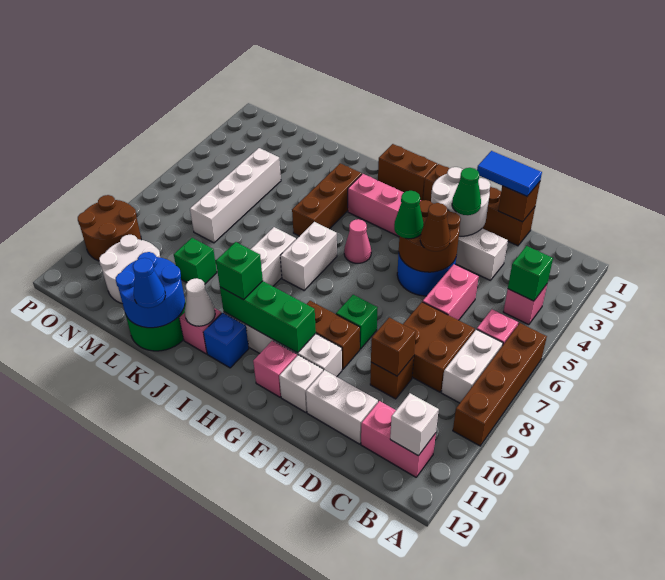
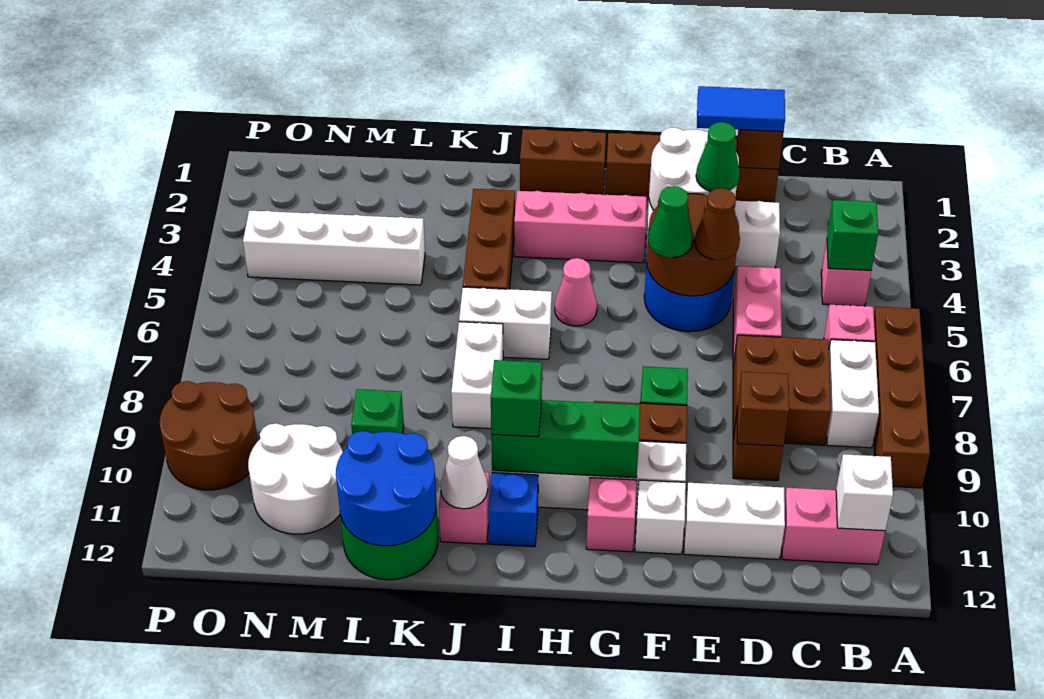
white 1x2 brick [280,222,337,290] -> white 1x2 brick turned to [459,287,552,359]
blue 1x1 cone [133,258,166,308] -> none
white 1x4 brick [190,148,281,243] -> white 1x4 brick turned to [243,210,425,285]

